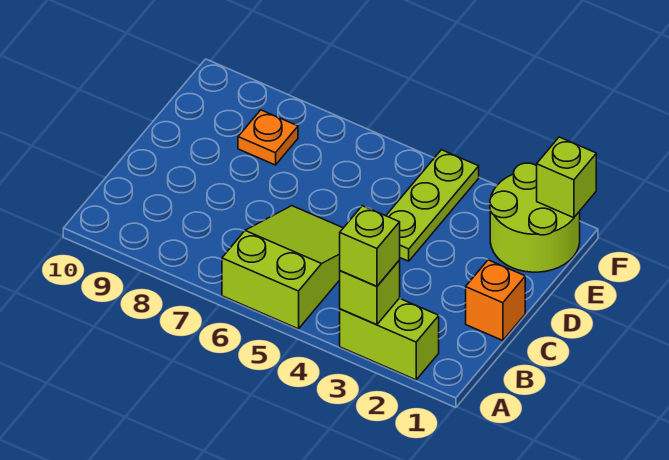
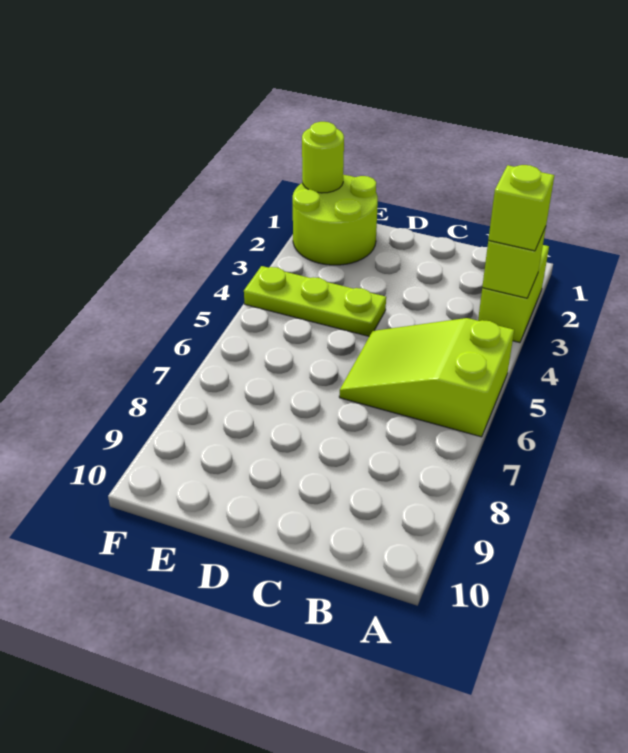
orange 1x1 brick [466,260,525,341] -> none
orange 1x1 plate [238,110,298,165] -> none
lime 1x1 brick [537,137,596,218] -> lime 1x1 round brick [302,122,344,193]

